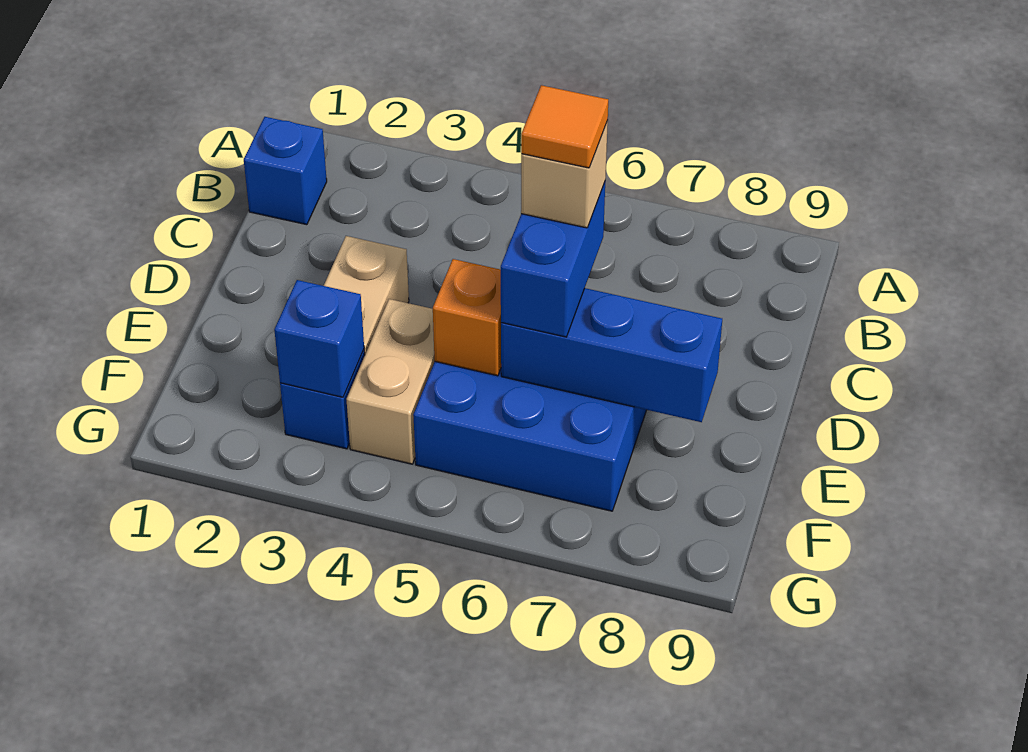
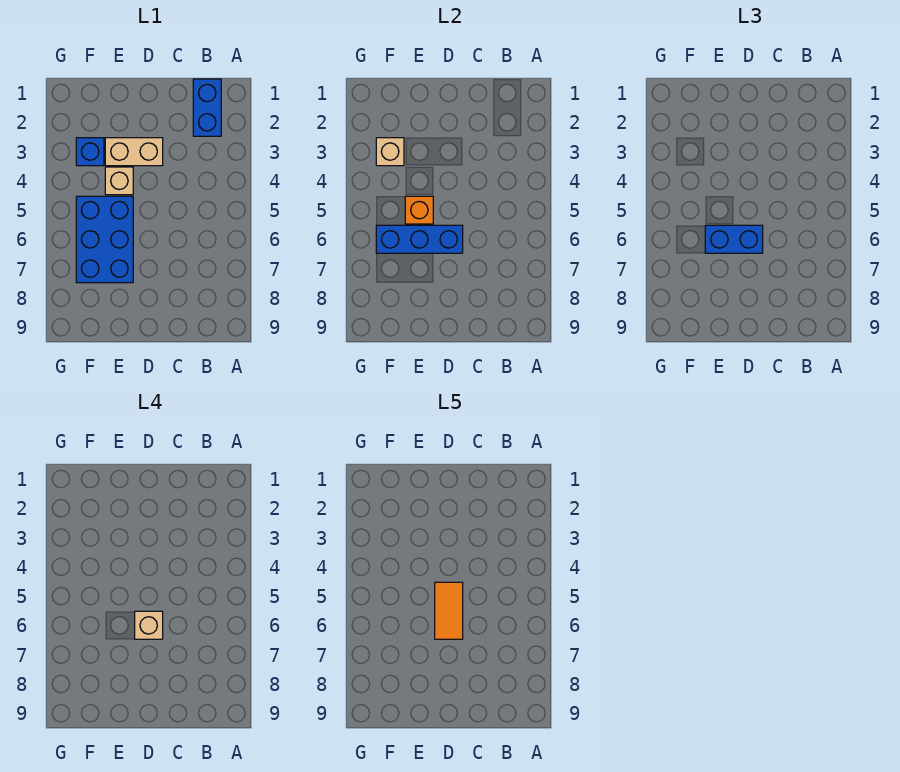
blue 1x1 brick [244,117,327,225] -> blue 1x2 brick [193,79,221,136]
orange 1x1 tile [521,85,608,168] -> orange 1x2 tile [435,582,463,639]
tan 1x2 brick [346,299,435,464] -> tan 1x1 brick [105,167,133,195]
blue 1x3 brick [501,288,722,422] -> blue 1x3 brick turned to [376,225,463,253]
blue 1x1 brick [274,280,364,397] -> tan 1x1 brick [376,138,404,166]

